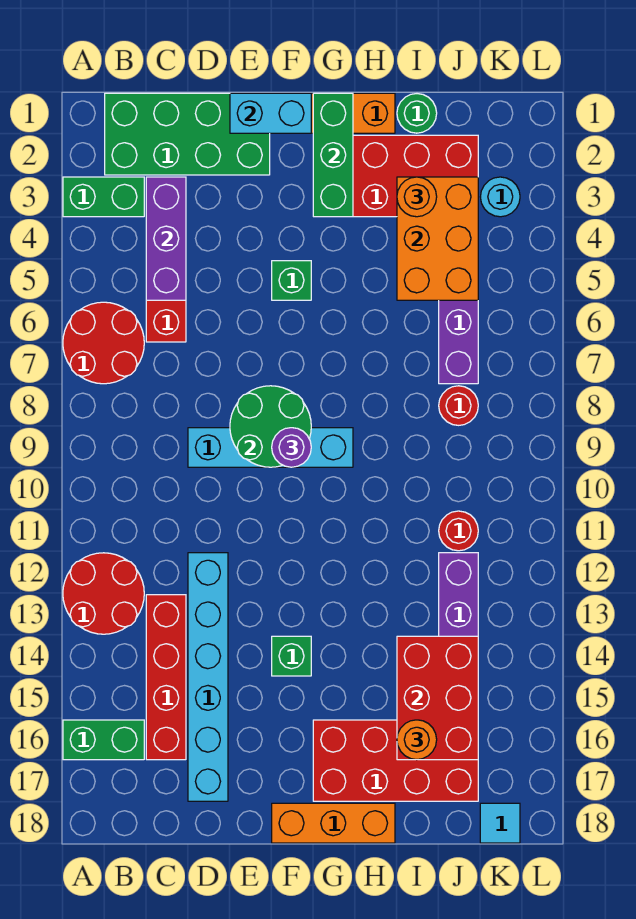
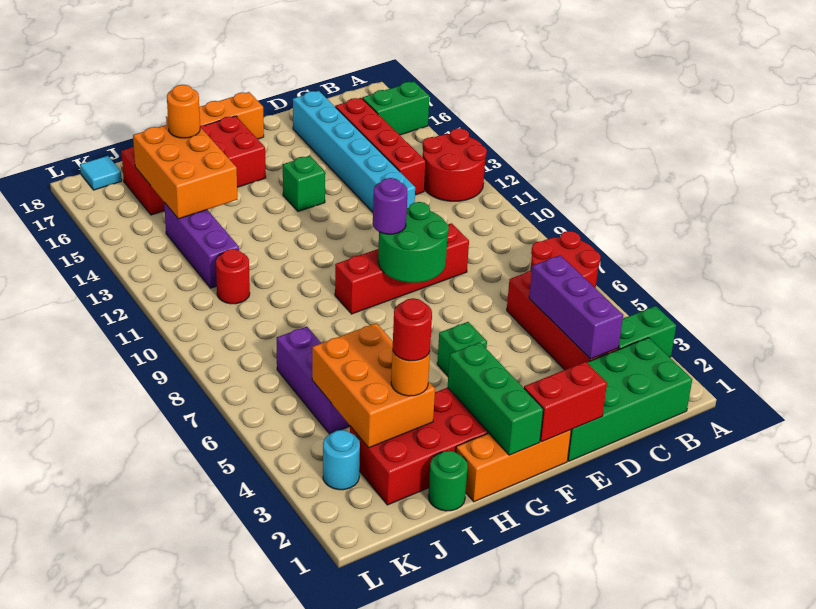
cyan 1x4 brick [188,428,353,467] -> red 1x4 brick [335,223,469,314]
cyan 1x2 brick [230,93,311,133] -> red 1x2 brick [524,362,607,442]
red 2x3 brick [397,636,478,760] -> orange 2x3 brick [133,125,238,219]
red 1x1 round brick [439,386,478,425] -> red 1x1 round brick moved to [393,298,432,361]

